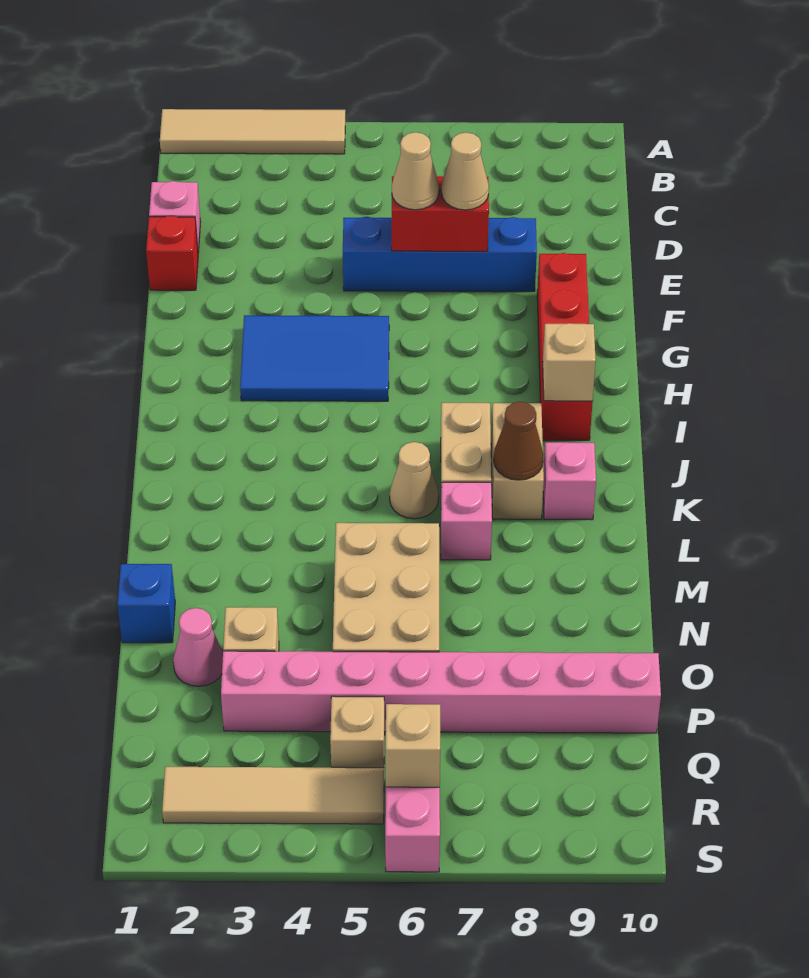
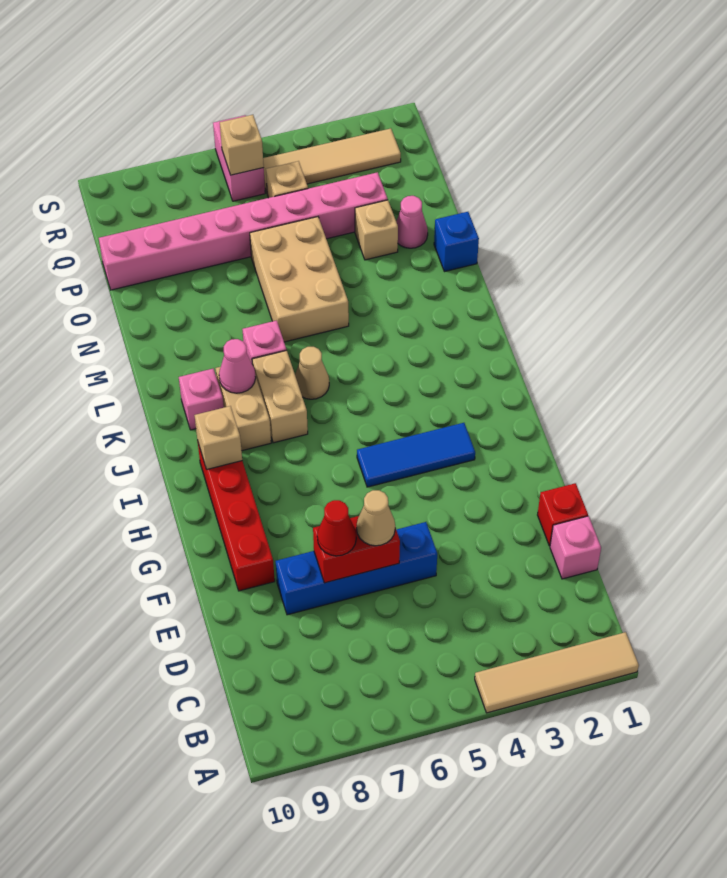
tan 1x1 cone [441,132,489,210] -> red 1x1 cone [317,500,356,556]
blue 2x3 tile [240,315,389,401] -> blue 1x3 tile [357,423,475,487]
brown 1x1 cone [494,402,544,480] -> pink 1x1 cone [219,339,256,393]

